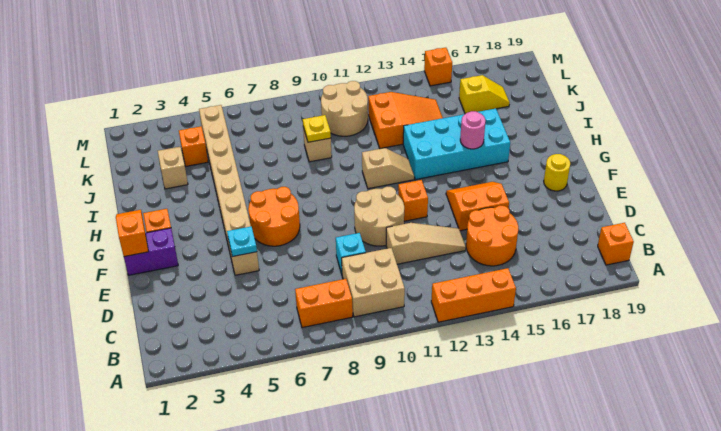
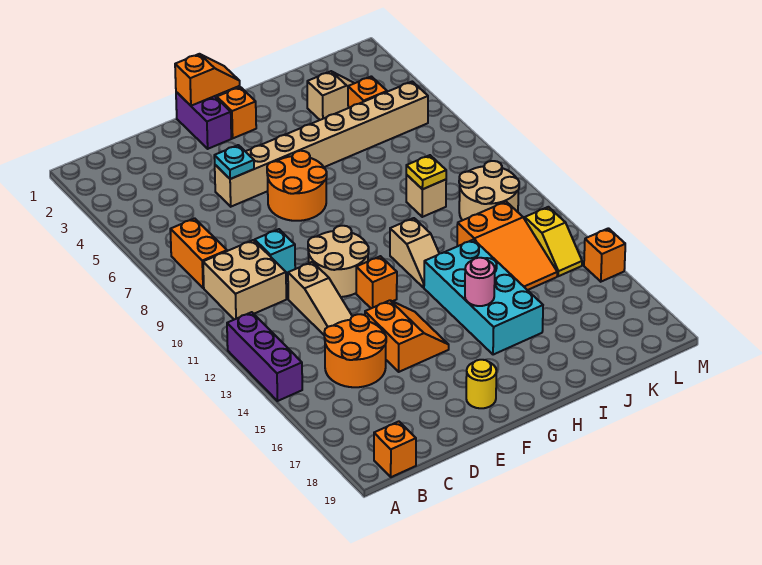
orange 1x3 brick [431,268,516,322] -> purple 1x3 brick [227,312,302,401]
yellow 1x2 slope [459,75,510,114] -> yellow 1x2 slope moved to [525,207,582,276]

